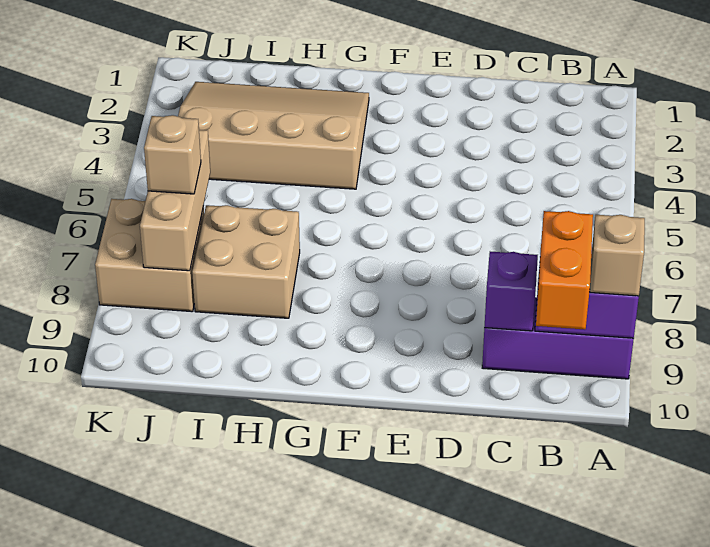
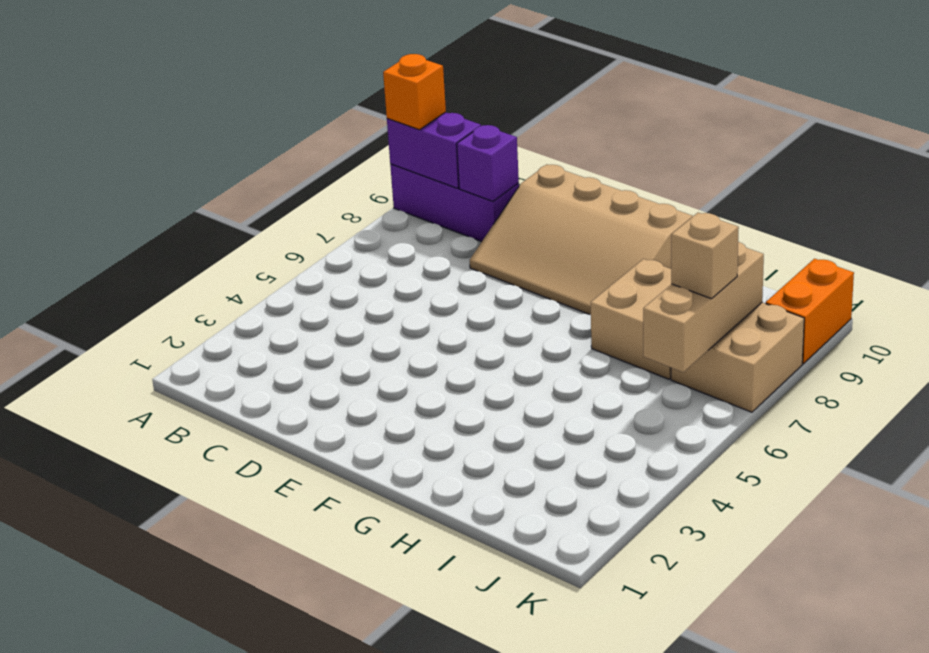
tan 1x1 brick [590,215,645,296] -> orange 1x1 brick [383,54,446,130]
orange 1x2 brick [536,211,593,330] -> orange 1x2 brick moved to [766,259,854,364]
tan 3x4 slope [178,82,369,189] -> tan 3x4 slope moved to [470,164,693,315]

